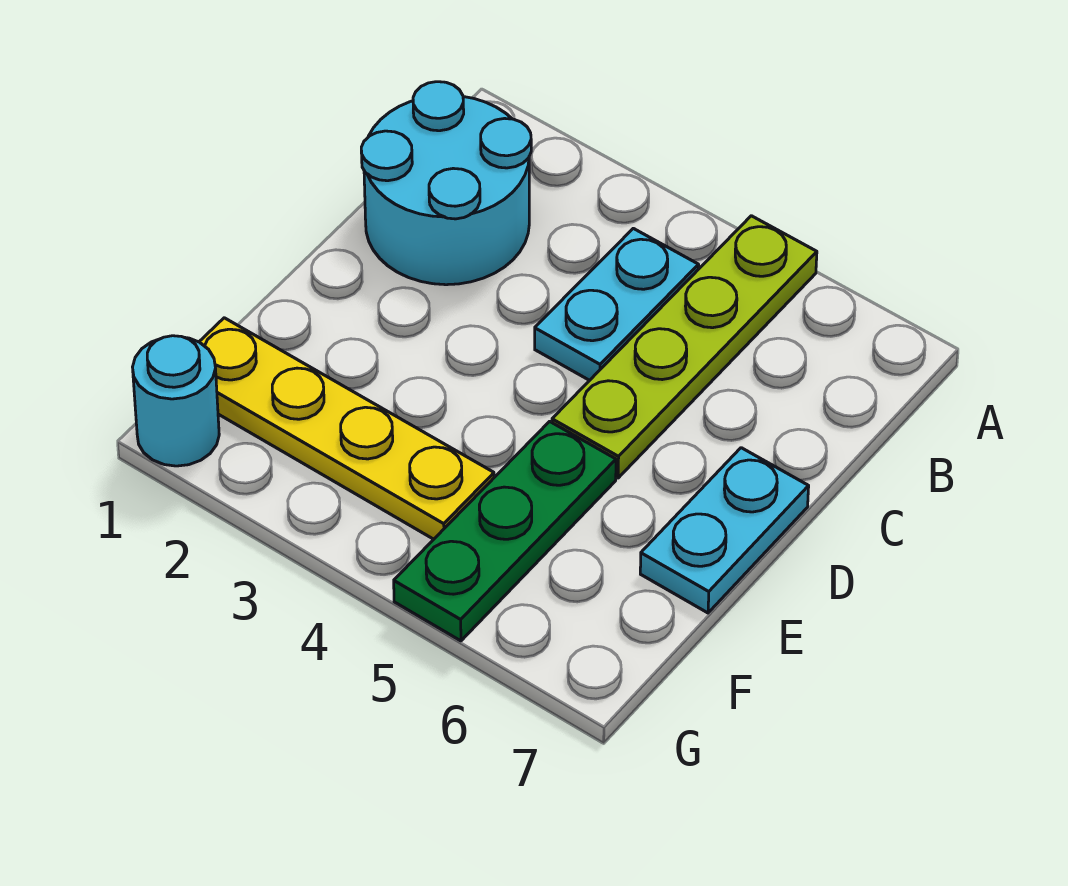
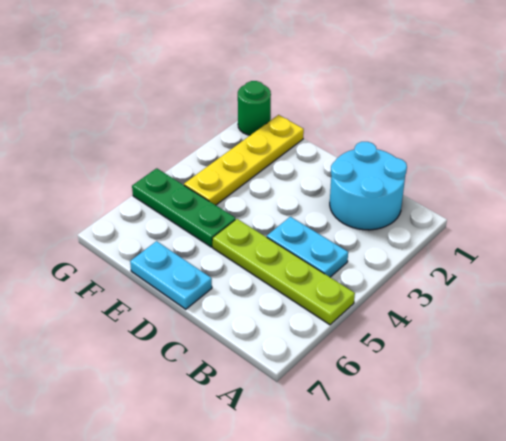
cyan 1x1 round brick [133,336,219,466] -> green 1x1 round brick [238,81,271,135]

